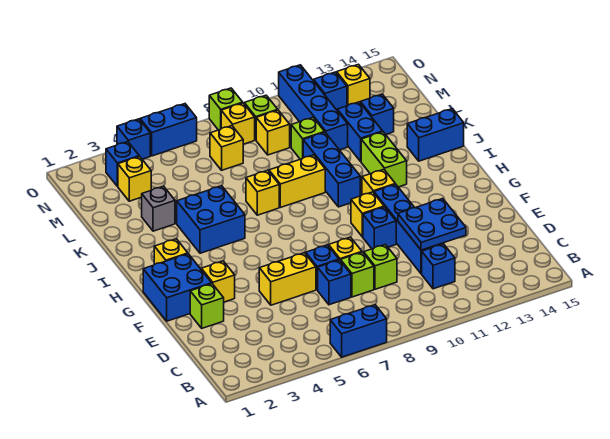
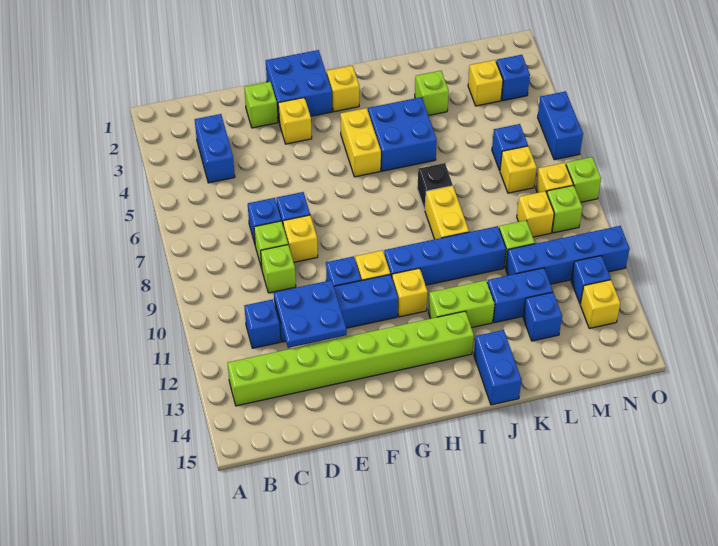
blue 1x2 brick [330,305,387,357] -> blue 1x2 brick moved to [195,114,235,183]
none -> lime 1x8 brick [228,311,474,406]
yellow 1x2 brick [259,253,316,305] -> yellow 1x2 brick moved to [340,108,381,177]
blue 1x3 brick [303,132,360,207] -> blue 1x4 brick [384,226,506,285]
yellow 1x1 brick [246,170,279,215] -> black 1x1 brick [417,163,453,210]
grey 1x1 brick [142,186,175,231] -> lime 1x1 brick [415,71,449,116]
blue 1x1 brick [117,119,150,159] -> blue 1x1 brick moved to [492,124,528,170]

